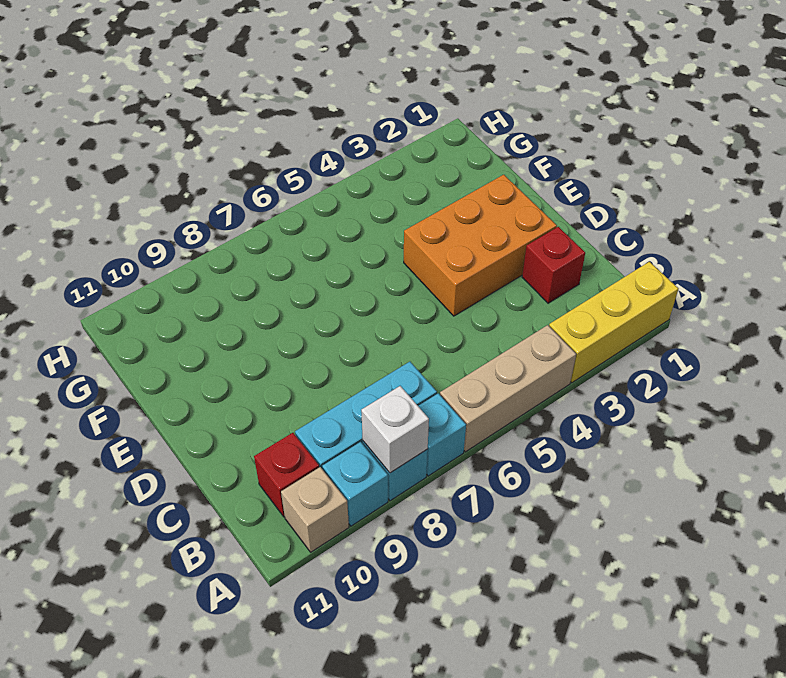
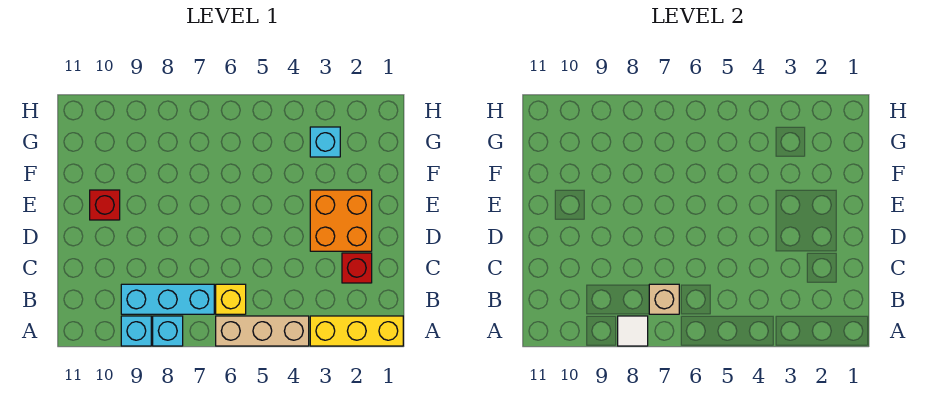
cyan 1x1 brick [418,393,466,476] -> cyan 1x1 brick moved to [310,127,340,157]
white 1x1 brick [361,386,429,473] -> white 1x1 tile [618,316,648,346]
tan 1x1 brick [281,467,349,552] -> tan 1x1 brick moved to [649,284,679,314]
none -> yellow 1x1 brick [216,284,246,314]
red 1x1 brick [254,433,319,517] -> red 1x1 brick moved to [90,190,120,220]
orange 2x3 brick [404,175,557,316] -> orange 2x2 brick [310,190,372,251]

